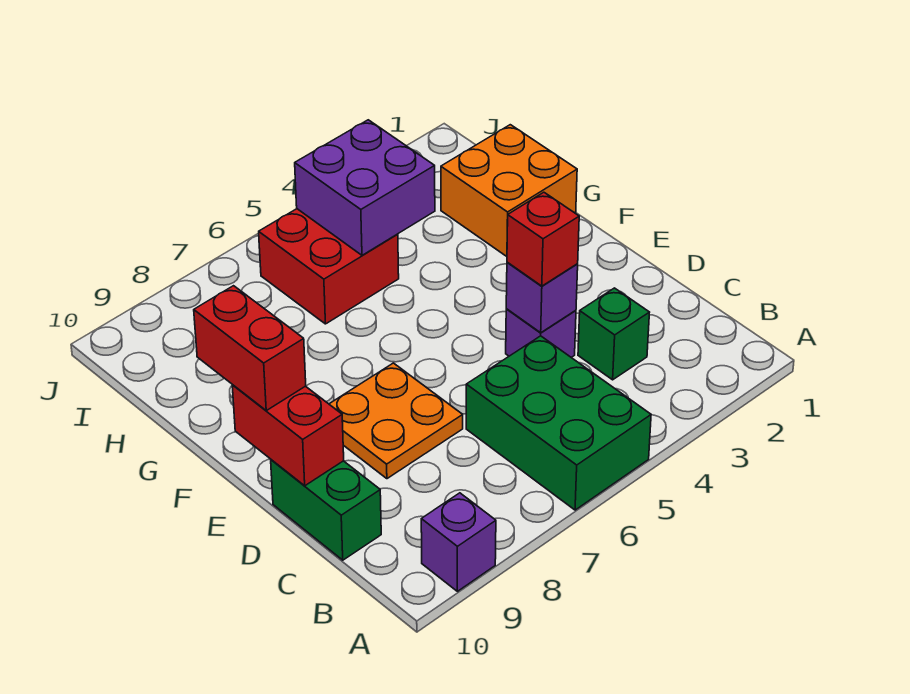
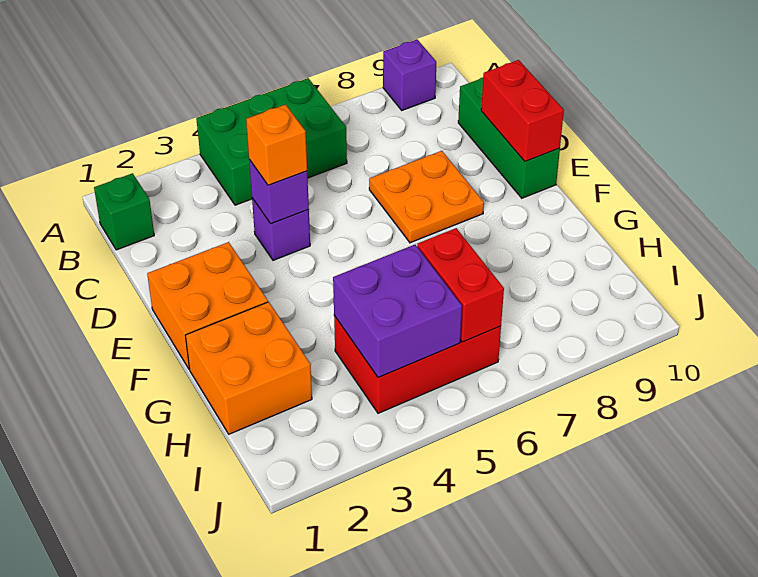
green 2x3 brick [466,336,651,510] -> green 2x3 brick turned to [196,78,347,205]
green 1x1 brick [578,288,650,380] -> green 1x1 brick moved to [94,173,154,250]
green 1x2 brick [271,460,381,560] -> green 1x3 brick [458,77,560,198]
red 1x1 brick [507,192,579,286] -> orange 1x1 brick [246,105,307,185]
none -> orange 2x2 brick [147,242,268,369]
red 1x2 brick [194,286,306,411] -> red 1x2 brick moved to [417,228,504,342]
red 2x2 brick [259,209,399,324] -> red 2x3 brick [334,315,501,413]

